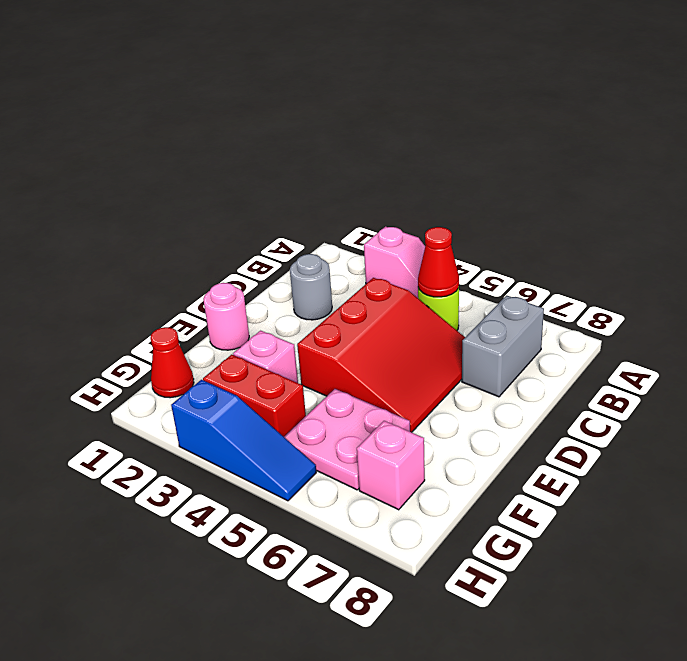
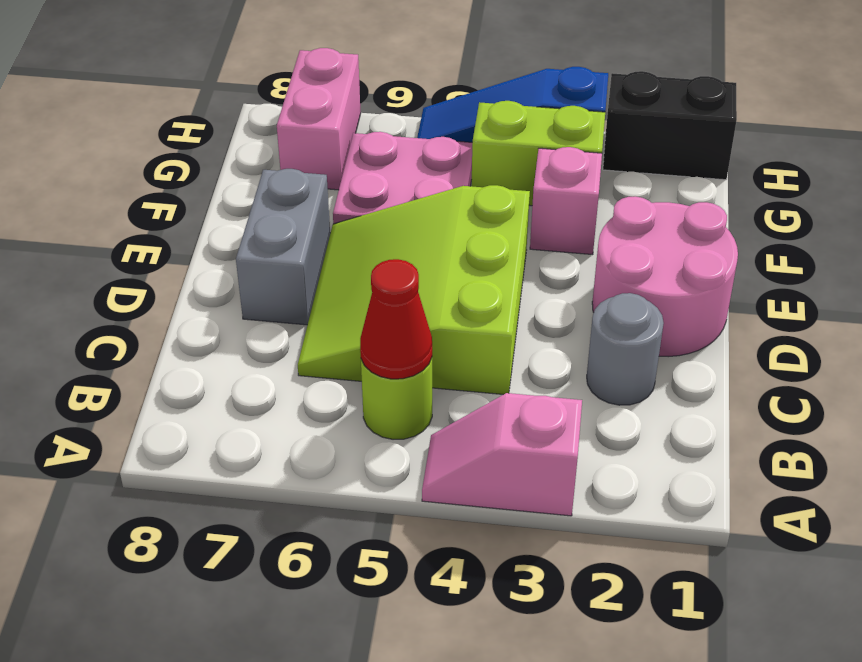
grey 1x2 brick [462,295,544,397] -> grey 1x2 brick moved to [236,169,330,325]
red 3x3 slope [297,278,465,432] -> lime 3x3 slope [298,185,530,395]
pink 1x1 round brick [203,283,249,350] -> pink 2x2 round brick [592,196,738,357]
red 1x1 cone [150,327,194,398] -> none
red 1x2 brick [203,355,306,437] -> lime 1x2 brick [471,101,605,206]
pink 1x1 brick [357,421,425,510] -> pink 1x2 brick [277,48,361,190]
none -> black 1x2 brick [603,71,737,180]

